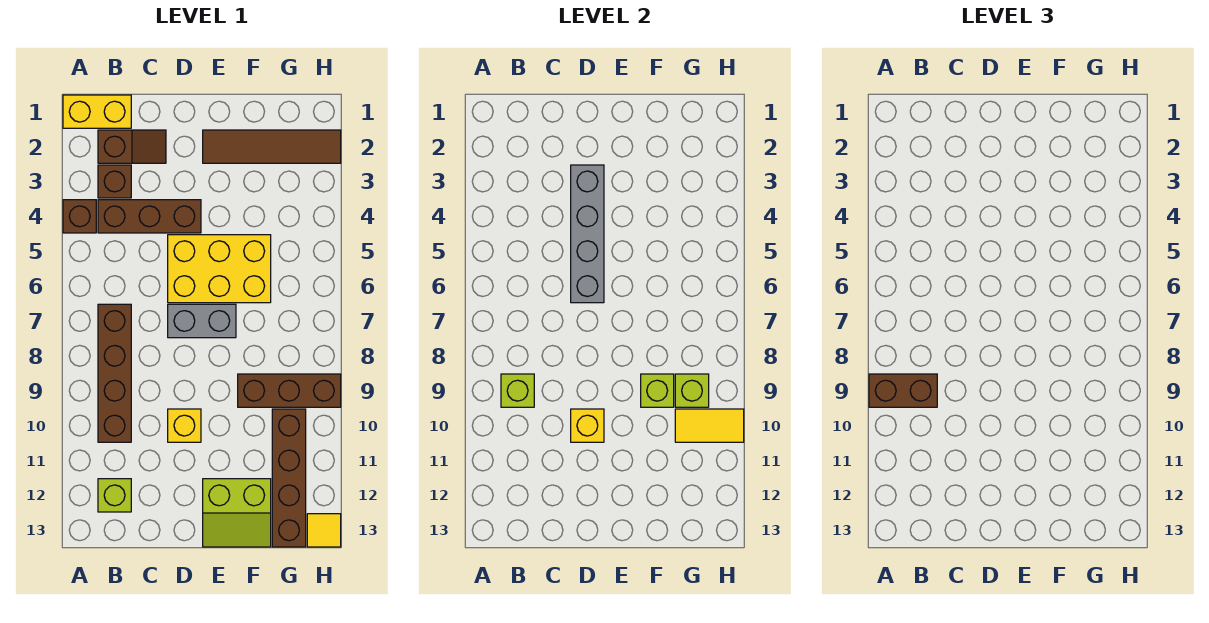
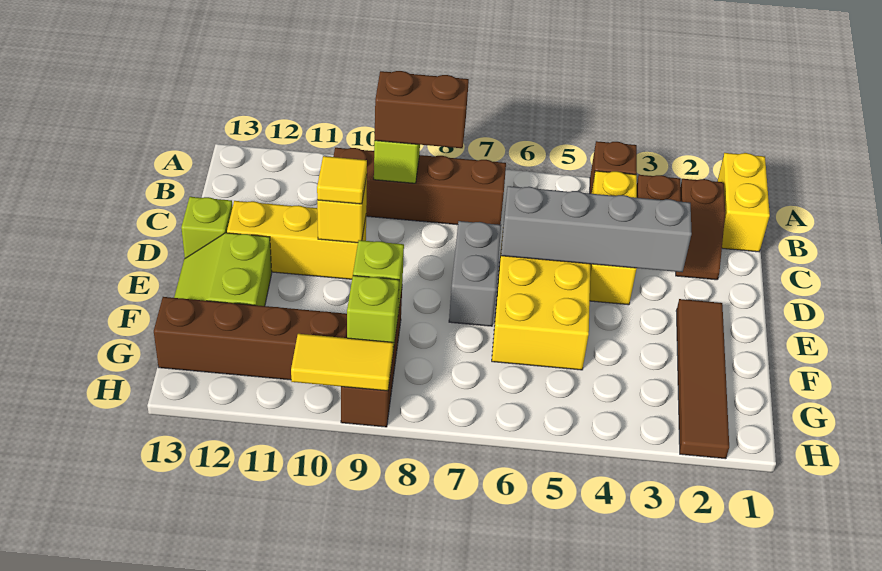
brown 1x2 brick [869,374,937,407] -> brown 1x2 brick turned to [375,71,469,148]
brown 1x3 brick [98,200,201,233] -> yellow 1x3 brick [590,171,637,305]
lime 1x1 brick [98,479,131,512] -> lime 1x1 brick moved to [181,197,233,258]
yellow 1x1 brick [168,409,201,442] -> yellow 1x3 brick [227,201,366,279]
yellow 1x2 tile [675,409,744,442] -> yellow 1x2 tile turned to [291,334,393,391]
yellow 1x1 tile [307,514,341,547] -> yellow 1x1 tile moved to [317,156,367,204]

